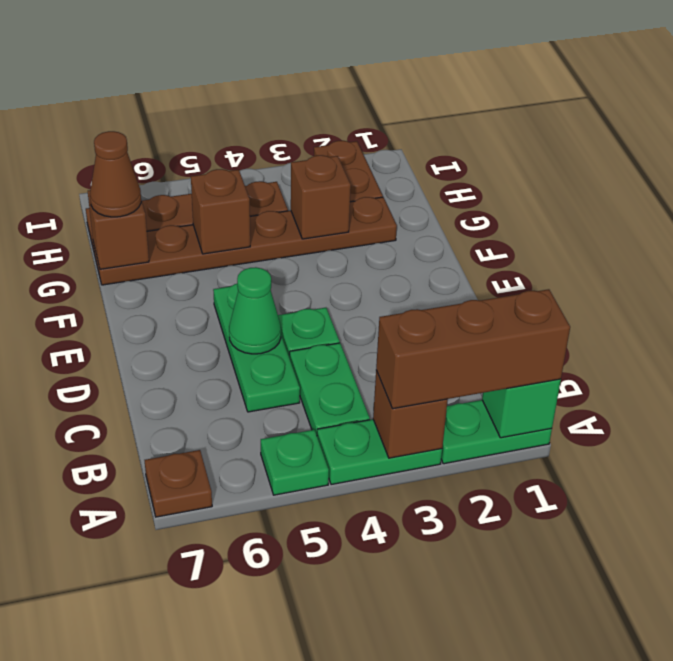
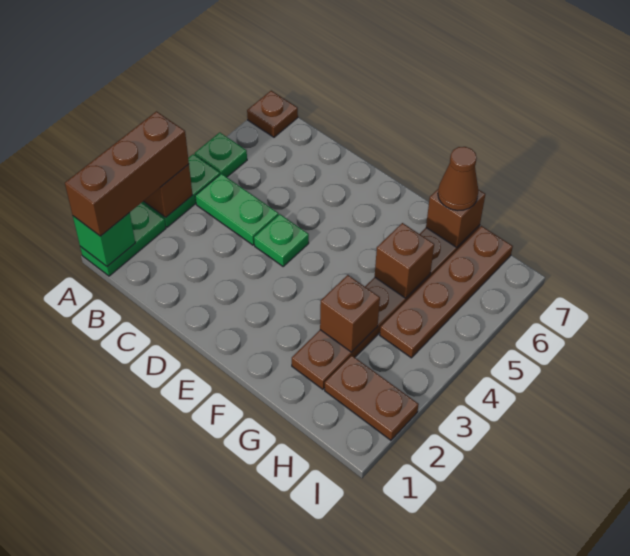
green 1x3 plate [213,284,300,412] -> none
green 1x1 cone [229,267,281,354] -> none

